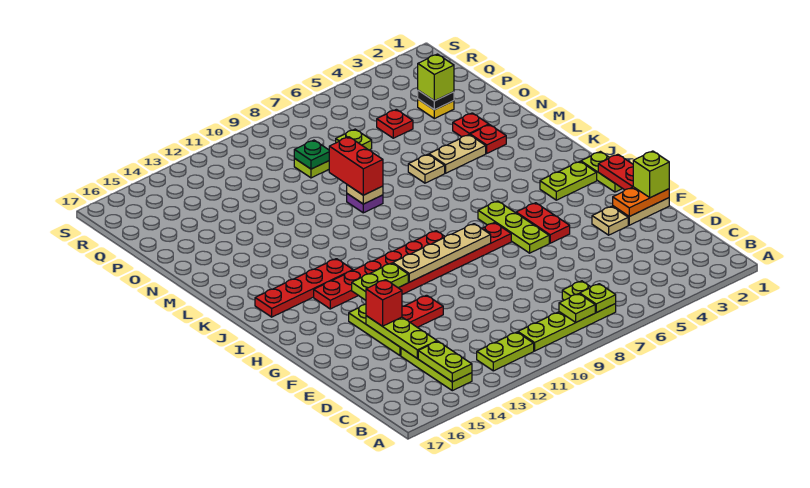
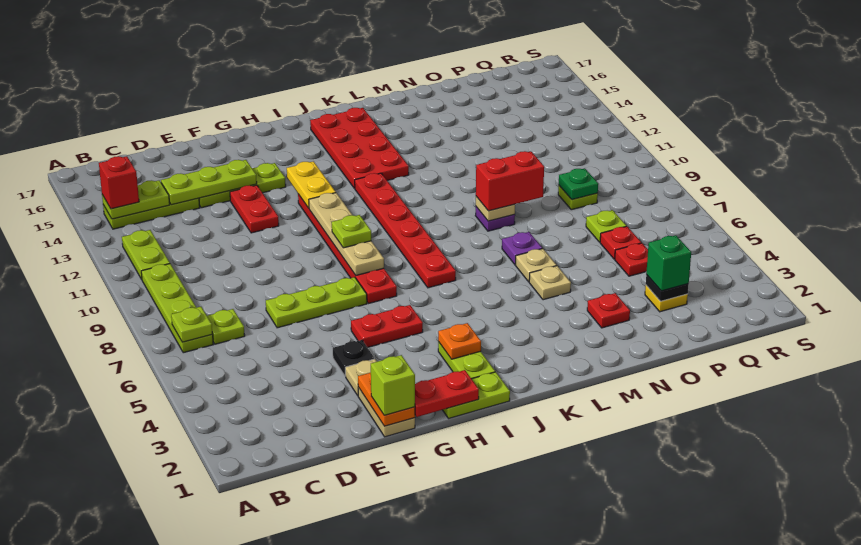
lime 1x1 plate [559,294,595,322] -> lime 1x1 plate moved to [332,215,371,248]
none -> black 1x1 plate [333,340,374,376]
red 1x1 brick [366,280,402,326] -> red 1x1 brick moved to [99,156,139,209]
lime 1x3 plate [478,201,549,253] -> lime 1x3 plate moved to [266,277,367,328]
lime 1x2 plate [352,263,408,300] -> yellow 1x2 plate [287,161,336,208]
none -> orange 1x1 plate [438,323,481,359]
red 1x6 plate [314,231,445,309] -> red 1x6 plate moved to [355,173,456,288]
red 1x4 plate [255,259,353,317] -> red 2x4 plate [310,108,409,189]
red 1x1 plate [470,125,506,153] -> red 1x1 plate moved to [600,226,641,259]
tan 1x2 plate [429,135,486,173] -> tan 1x1 plate [529,266,571,300]
none -> purple 1x1 plate [502,232,542,265]
lime 1x1 brick [418,54,454,101] -> green 1x1 brick [646,235,691,291]

